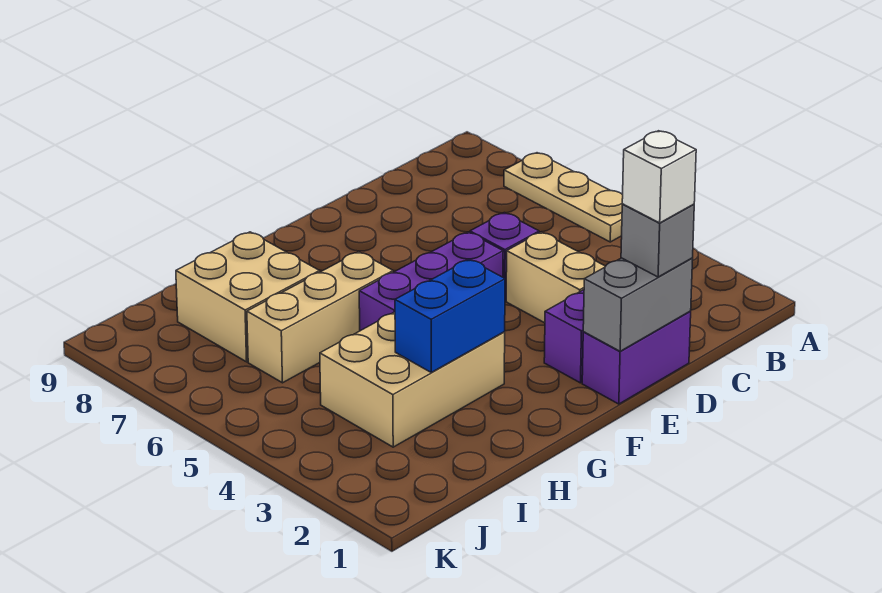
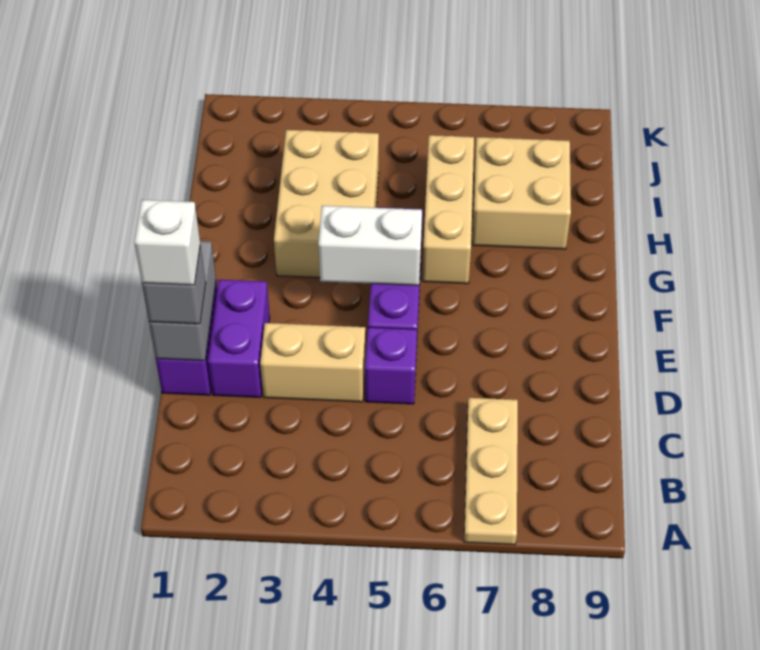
tan 1x3 plate [504,153,623,242] -> tan 1x3 plate turned to [464,398,518,545]
none -> white 1x2 brick [318,206,422,285]
blue 1x2 brick [395,259,505,372] -> none

